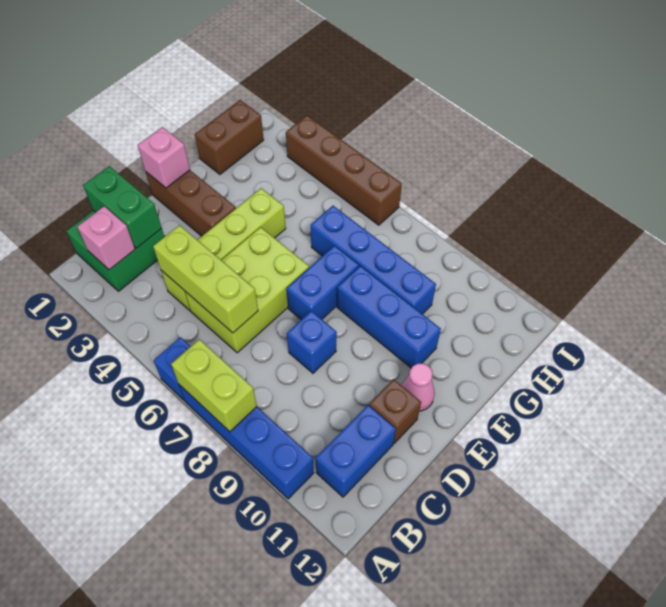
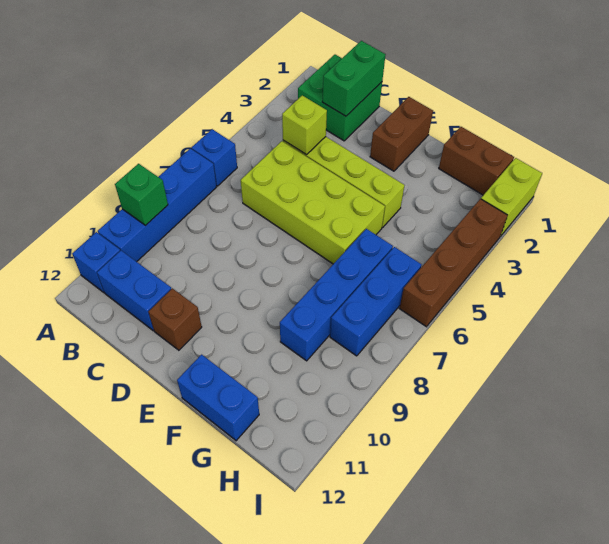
lime 1x2 brick [171,339,257,432] -> lime 1x2 brick moved to [481,158,542,236]
none -> green 1x1 brick [115,164,168,226]
pink 1x1 brick [77,206,135,270] -> none
lime 1x3 brick [153,225,258,333] -> lime 1x1 brick [282,95,327,155]
lime 2x3 brick [185,227,309,353] -> lime 2x4 brick [241,141,385,264]
blue 1x1 brick [287,311,337,373] -> blue 1x1 brick moved to [72,232,120,292]
brown 1x3 brick [146,170,236,236] -> brown 1x2 brick [370,97,433,171]
pink 1x1 brick [138,127,190,188] -> none
blue 1x2 brick [287,246,359,319] -> blue 1x2 brick moved to [177,355,259,441]
pink 1x1 cone [402,363,435,411] -> none
blue 1x3 brick [337,266,441,368] -> blue 1x3 brick moved to [330,247,422,356]

